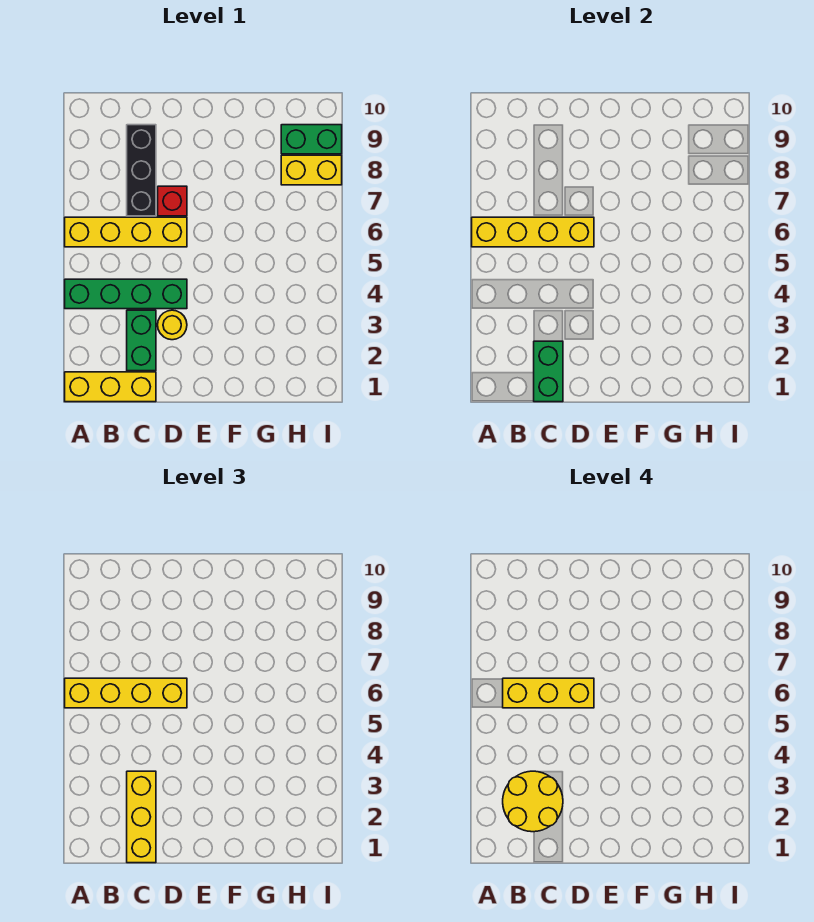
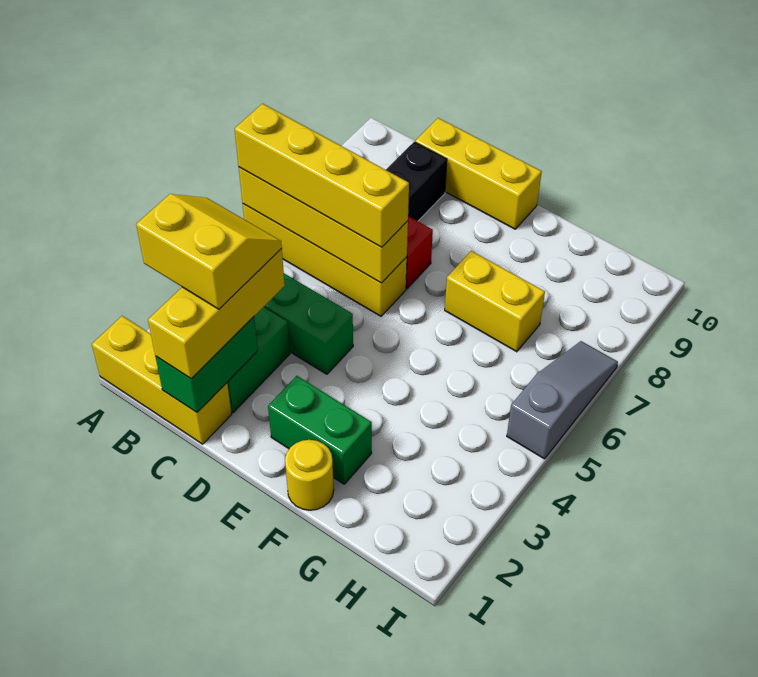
yellow 2x2 round brick [503,771,563,832] -> yellow 2x2 slope [136,194,282,309]
yellow 1x3 brick [503,678,594,708] -> yellow 1x3 brick moved to [415,118,542,229]
yellow 1x1 round brick [158,310,187,340] -> yellow 1x1 round brick moved to [285,440,334,510]
yellow 1x2 brick [281,155,342,185] -> yellow 1x2 brick moved to [445,251,545,352]
green 1x2 brick [281,125,342,154] -> green 1x2 brick moved to [268,376,372,484]
none -> grey 1x3 slope [507,341,618,459]

